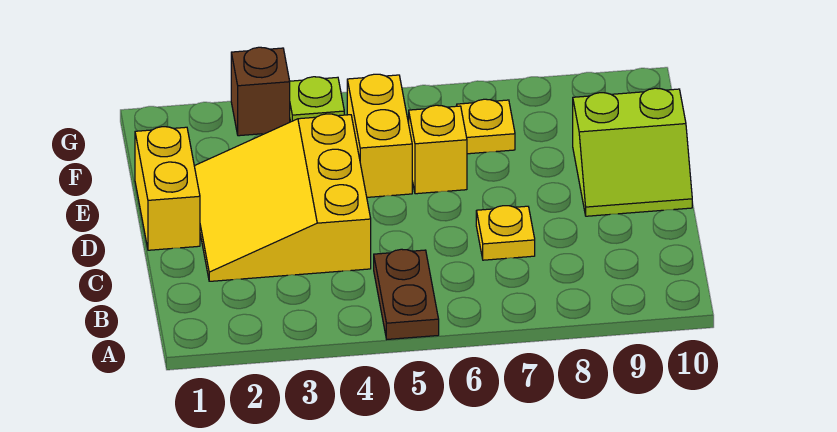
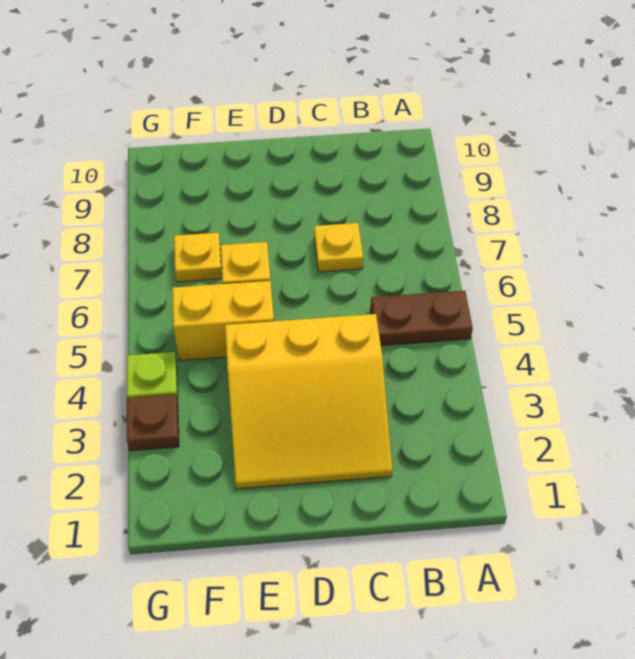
yellow 1x2 brick [135,127,200,250] -> none
lime 2x2 slope [573,88,692,216] -> none
brown 1x1 brick [231,47,290,136] -> brown 1x1 plate [127,394,179,451]

